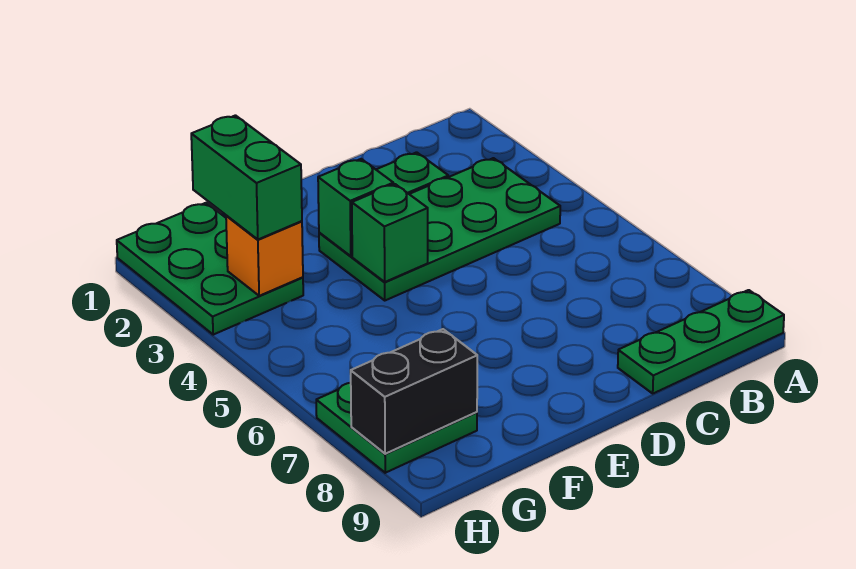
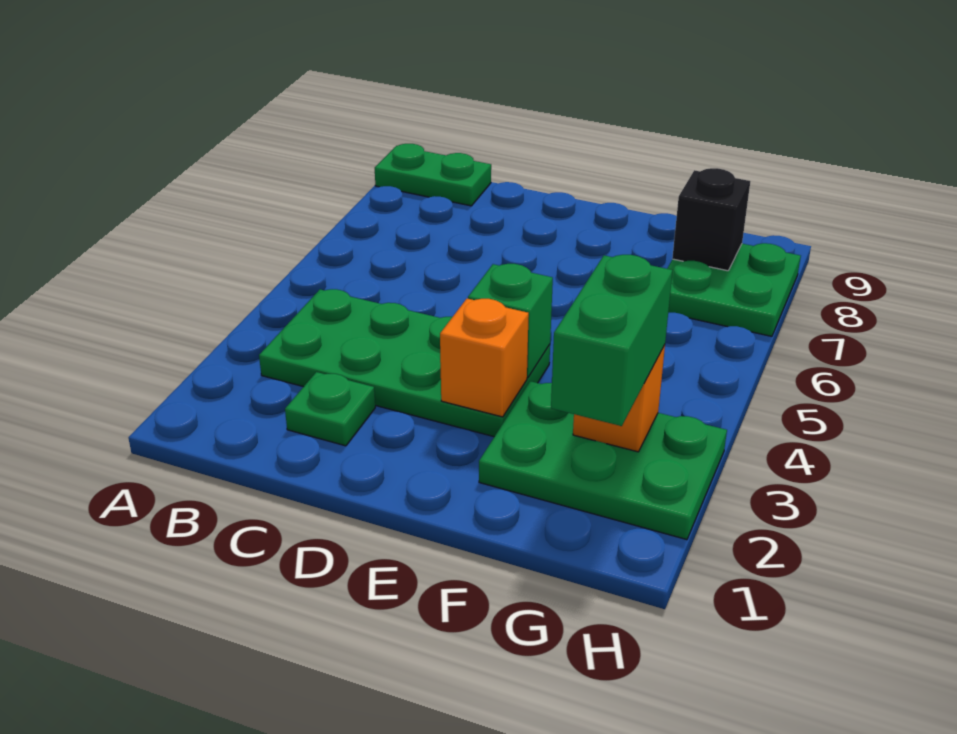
green 1x3 plate [618,290,784,393] -> green 1x2 plate [375,144,491,206]
green 1x1 brick [318,159,393,256] -> orange 1x1 brick [440,299,529,417]
green 2x3 plate [117,203,303,335] -> green 2x3 plate turned to [479,381,727,540]
black 1x2 brick [351,329,477,454] -> black 1x1 brick [672,168,750,271]

